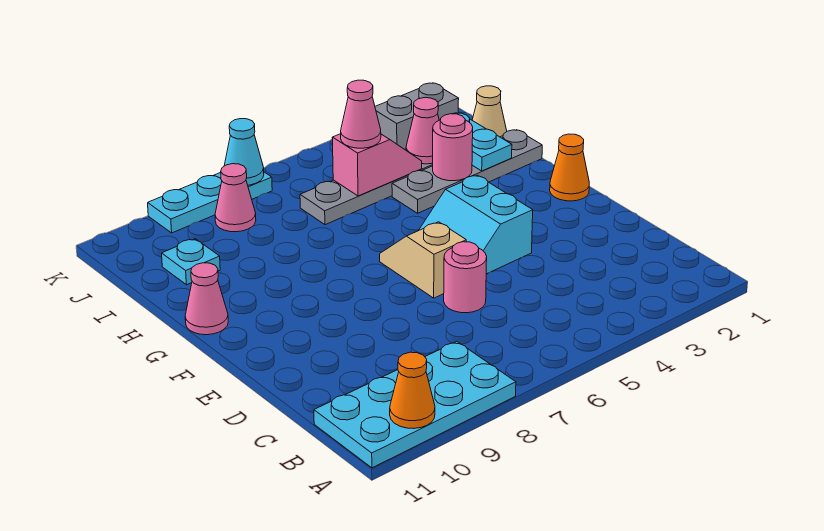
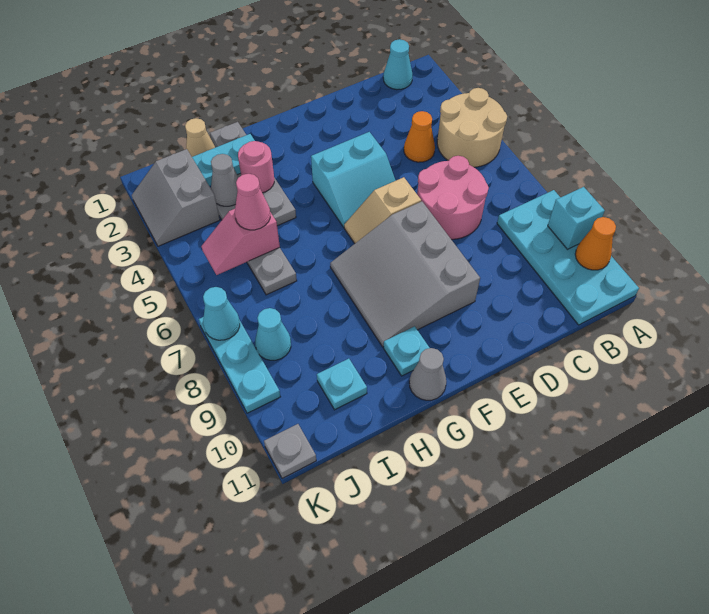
none -> tan 2x2 round brick [437,88,507,167]
none -> cyan 1x1 brick [548,187,605,249]
none -> cyan 1x1 cone [383,39,413,90]
pink 1x1 round brick [444,242,487,313] -> pink 2x2 round brick [417,156,489,239]
none -> grey 3x3 slope [330,202,480,347]
orange 1x1 cone [550,134,589,201] -> orange 1x1 cone moved to [404,111,435,162]
none -> cyan 1x1 plate [384,326,429,376]
pink 1x1 cone [185,263,228,335] -> grey 1x1 cone [409,348,446,400]
pink 1x1 cone [406,98,439,164] -> grey 1x1 cone [211,154,238,206]
pink 1x2 slope [332,134,422,196] -> pink 1x2 slope turned to [201,209,280,275]
pink 1x1 cone [215,164,256,232] -> cyan 1x1 cone [255,308,291,360]
none -> grey 1x1 plate [264,424,316,479]

